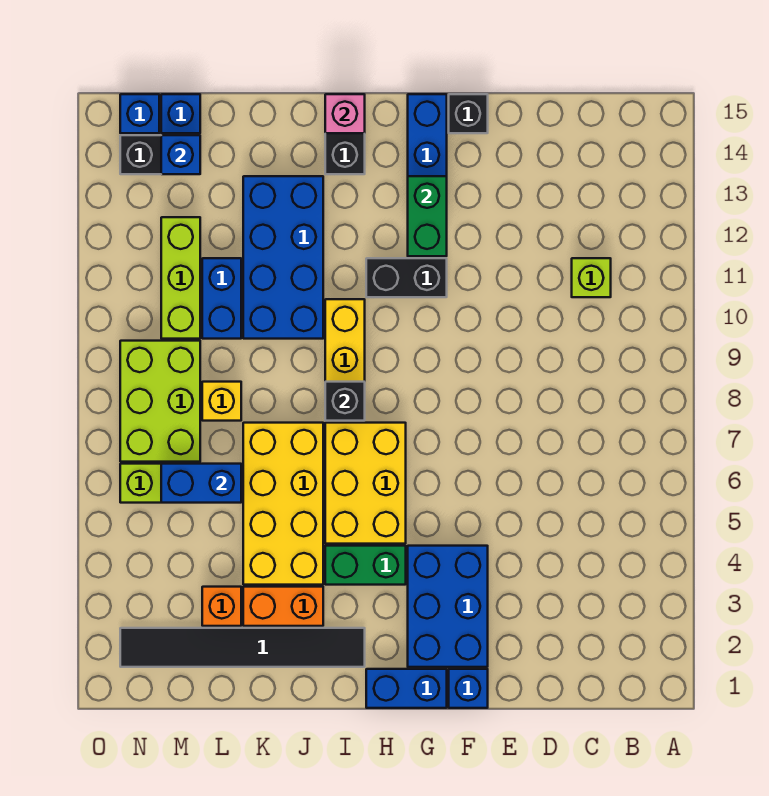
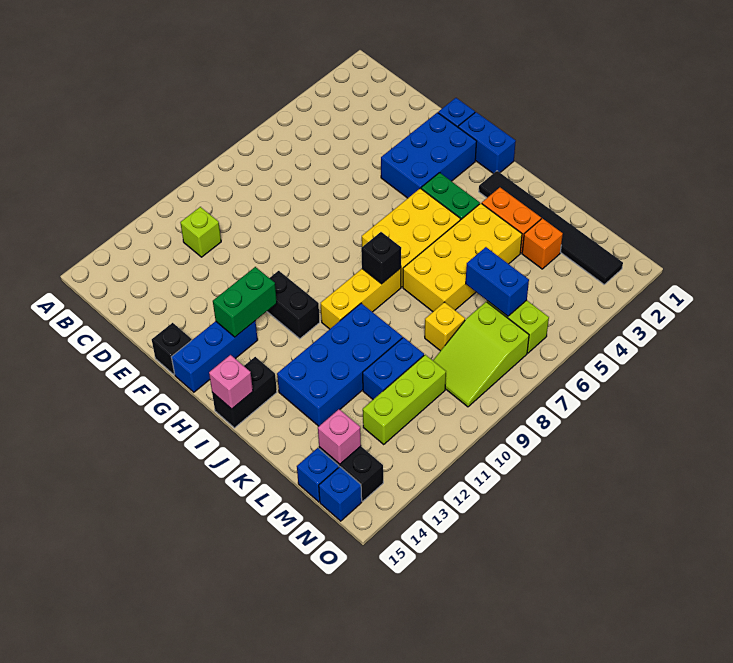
lime 2x3 brick [120,341,200,462] -> lime 2x3 slope [433,302,529,407]
blue 1x1 brick [161,135,200,174] -> pink 1x1 brick [318,409,361,464]

